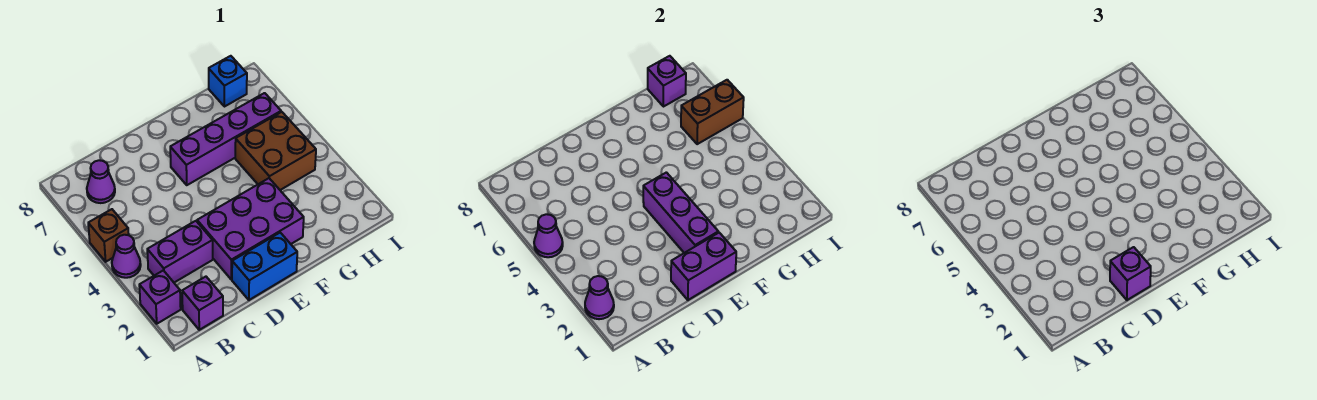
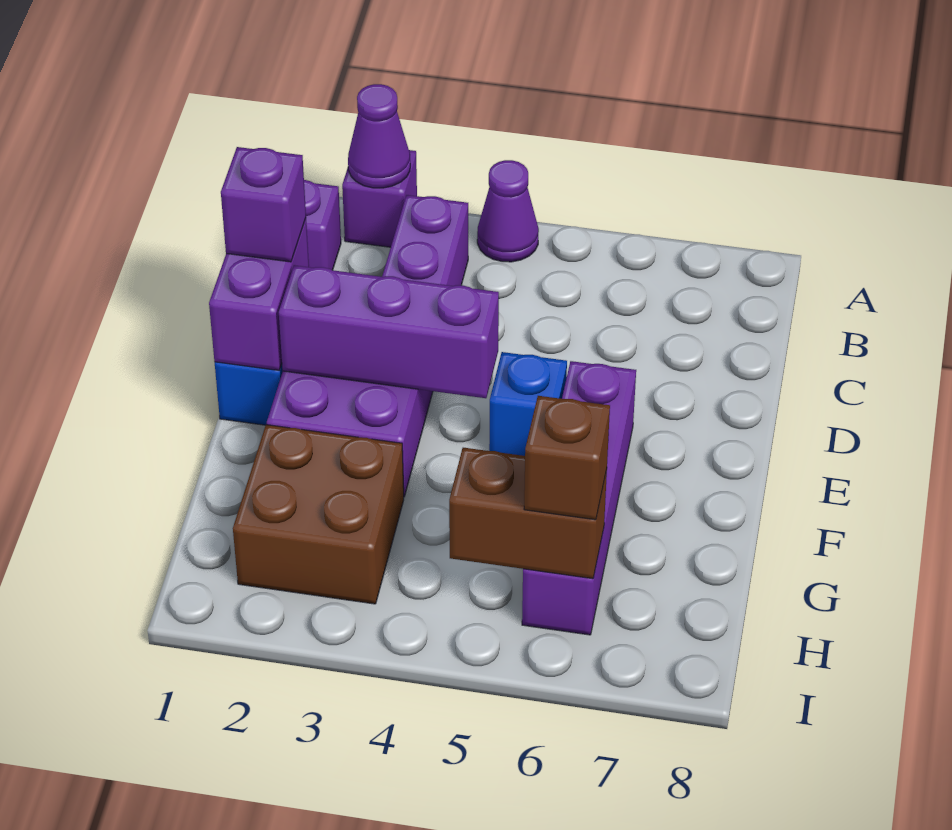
brown 1x1 brick [88,209,129,262] -> brown 1x1 brick moved to [524,396,610,520]
purple 1x1 cone [534,214,563,257] -> none
purple 1x1 cone [87,160,115,203] -> none
brown 2x2 brick [235,112,316,190] -> brown 2x2 brick moved to [233,425,404,604]
brown 1x2 brick [681,80,744,144] -> brown 1x2 brick turned to [449,448,607,579]
blue 1x1 brick [209,56,247,107] -> blue 1x1 brick moved to [489,352,567,456]
purple 1x1 brick [648,56,686,107] -> none

